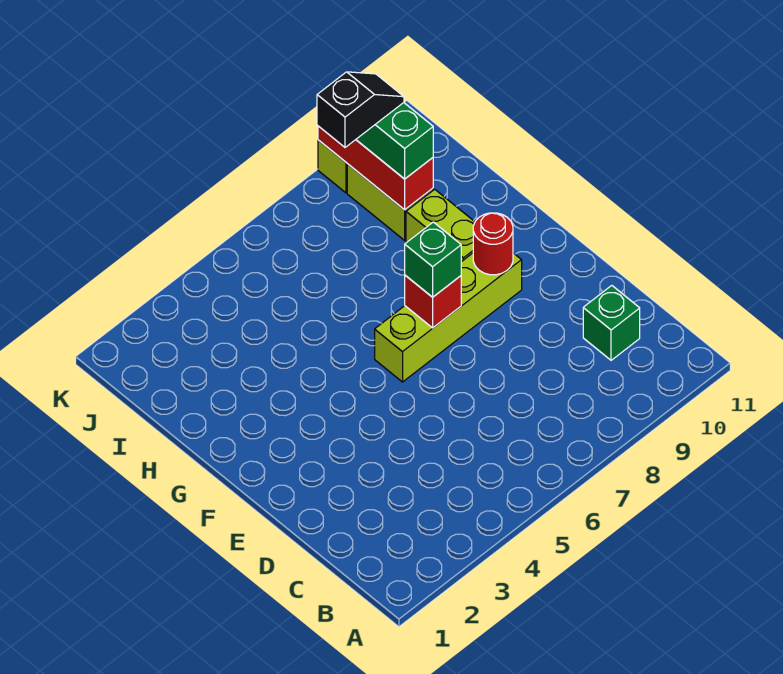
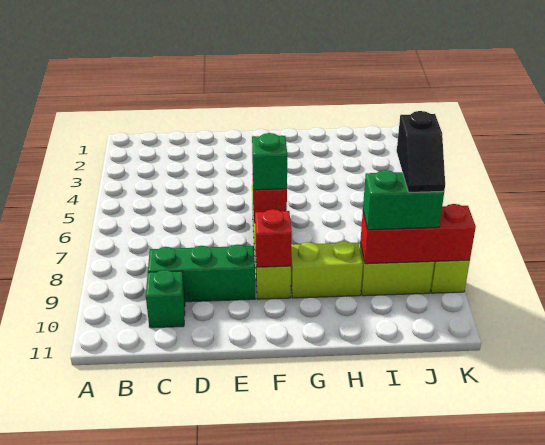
none -> green 1x3 brick [148,245,256,302]
red 1x1 round brick [473,213,513,275] -> red 1x1 brick [255,209,292,267]

